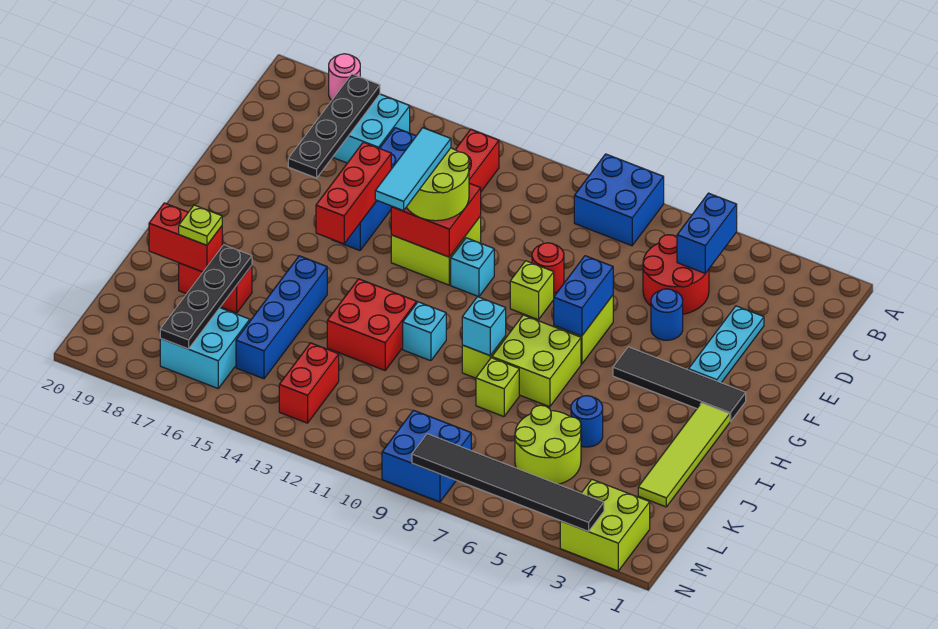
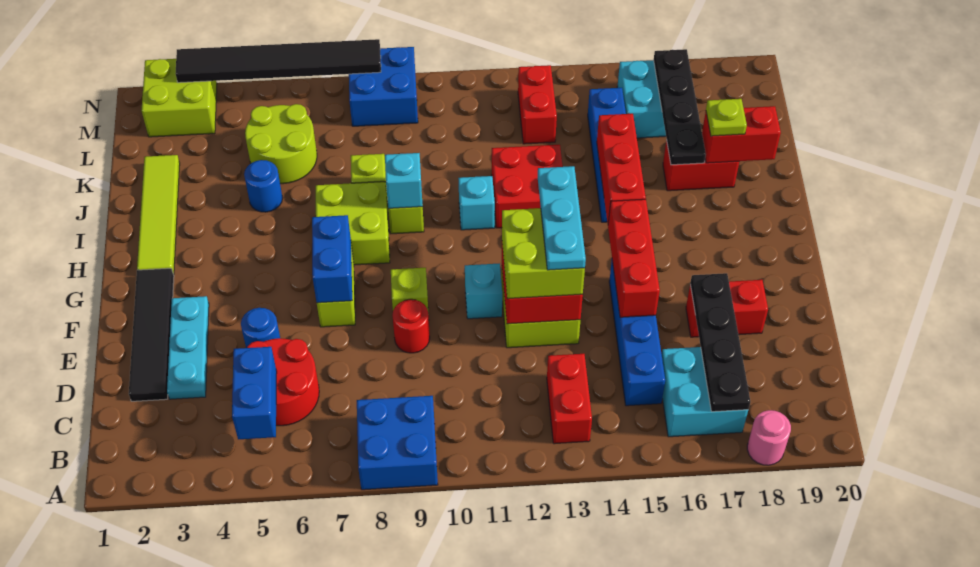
lime 2x2 round brick [407,148,469,221] -> lime 2x2 brick [502,208,585,299]
cyan 1x3 tile [375,128,451,210] -> cyan 1x3 plate [538,166,586,270]
none -> red 1x2 brick [686,280,768,337]
black 1x4 tile [613,347,746,422] -> black 1x4 tile turned to [129,268,174,401]
none -> red 1x3 brick [597,114,646,223]

